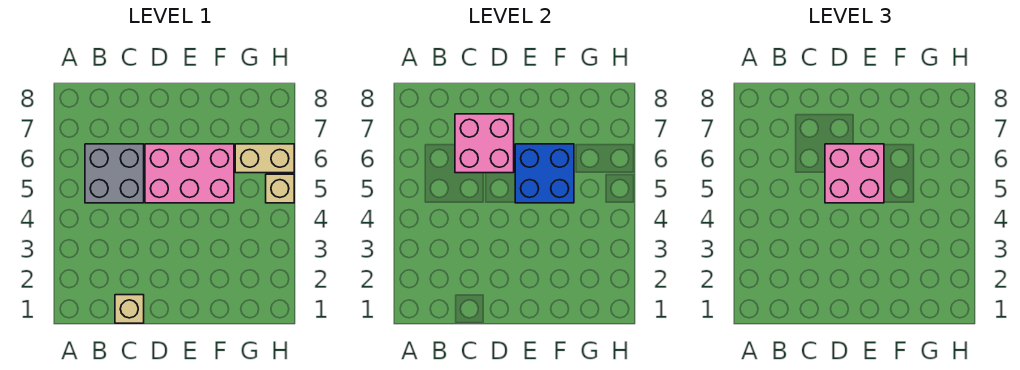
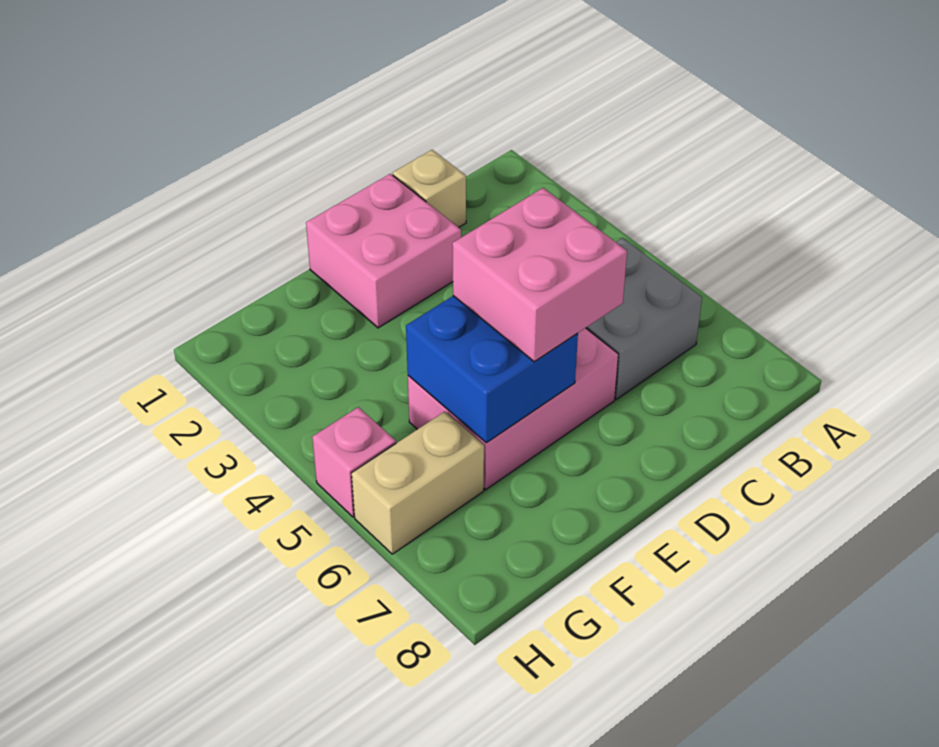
pink 2x2 brick [455,114,514,173] -> pink 2x2 brick moved to [306,174,461,328]
tan 1x1 brick [266,174,294,203] -> pink 1x1 brick [312,407,396,517]

